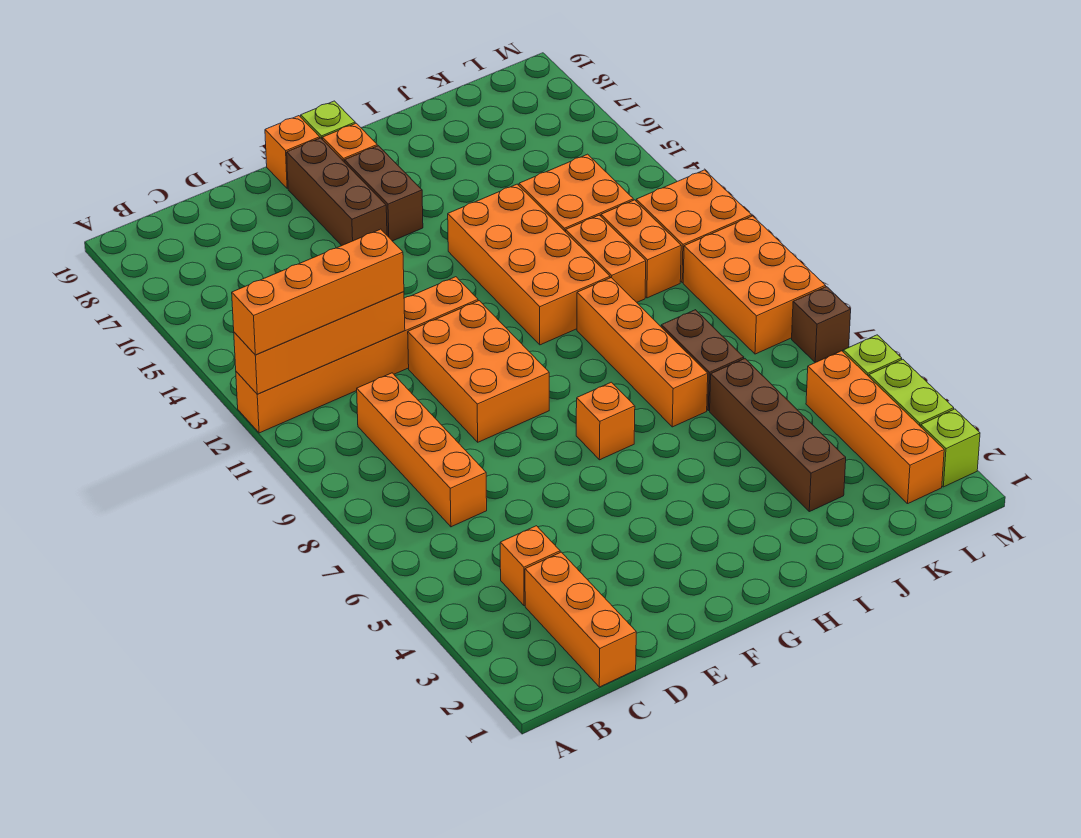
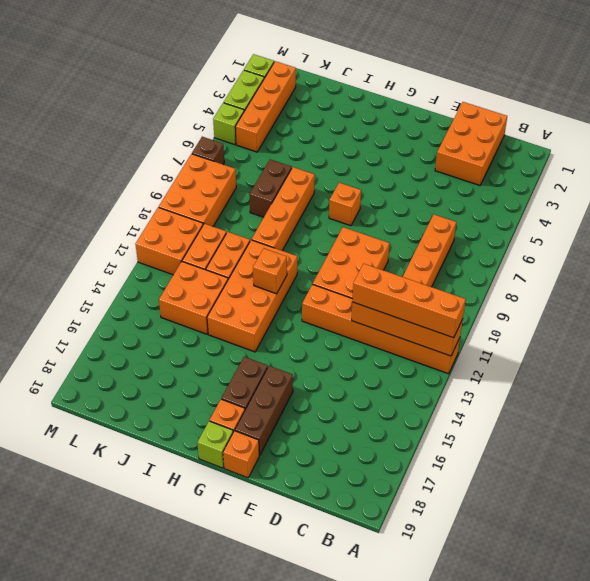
orange 1x3 brick [525,552,636,687] -> orange 2x3 brick [435,102,507,185]
orange 1x1 brick [500,526,560,606] -> orange 1x1 brick moved to [253,248,287,294]
brown 1x4 brick [710,359,846,512] -> none

